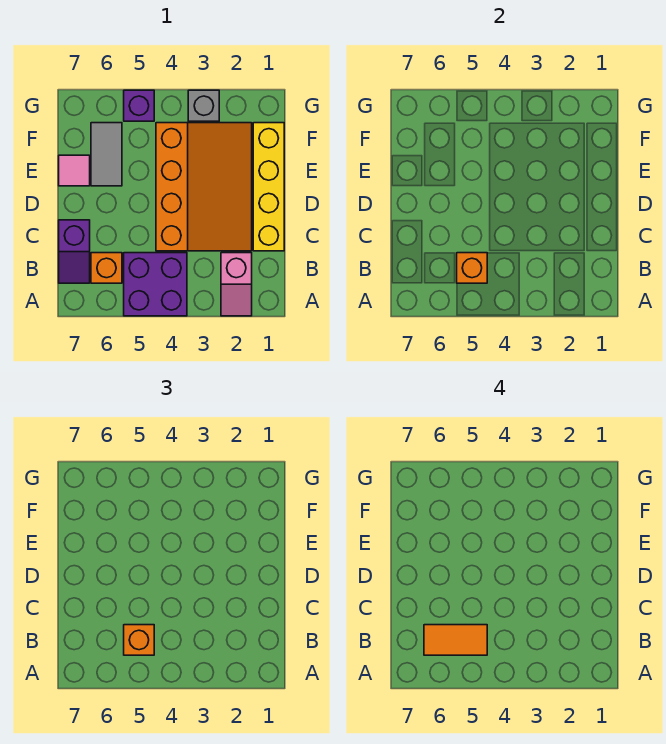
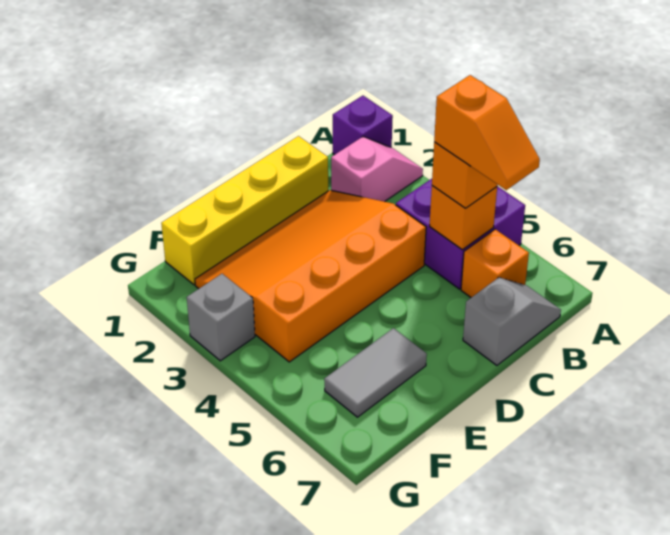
orange 1x2 tile [424,625,487,655] -> orange 1x2 slope [434,75,540,190]
purple 1x2 slope [59,220,90,283] -> grey 1x2 slope [463,278,561,365]
pink 1x1 tile [59,155,90,186] -> none
purple 1x1 brick [124,90,154,121] -> purple 1x1 brick moved to [333,96,393,155]

